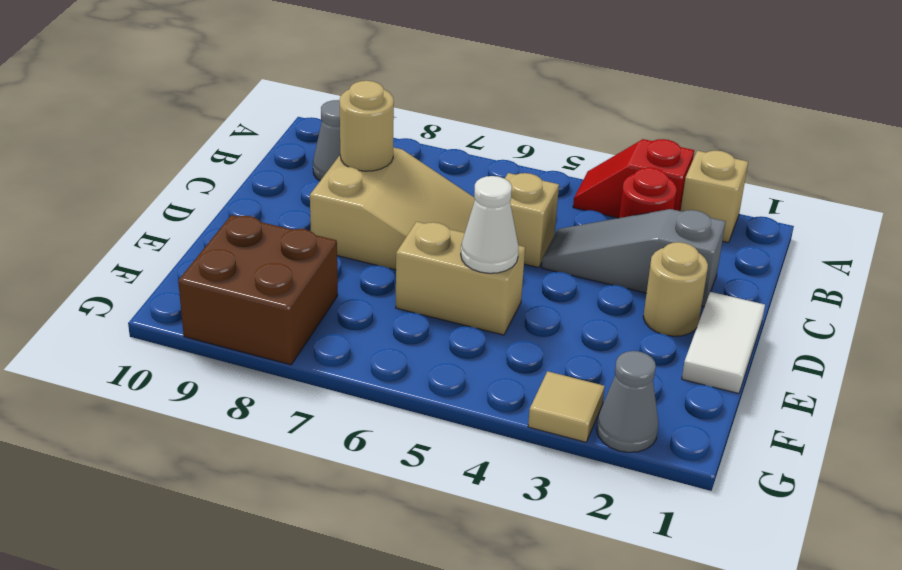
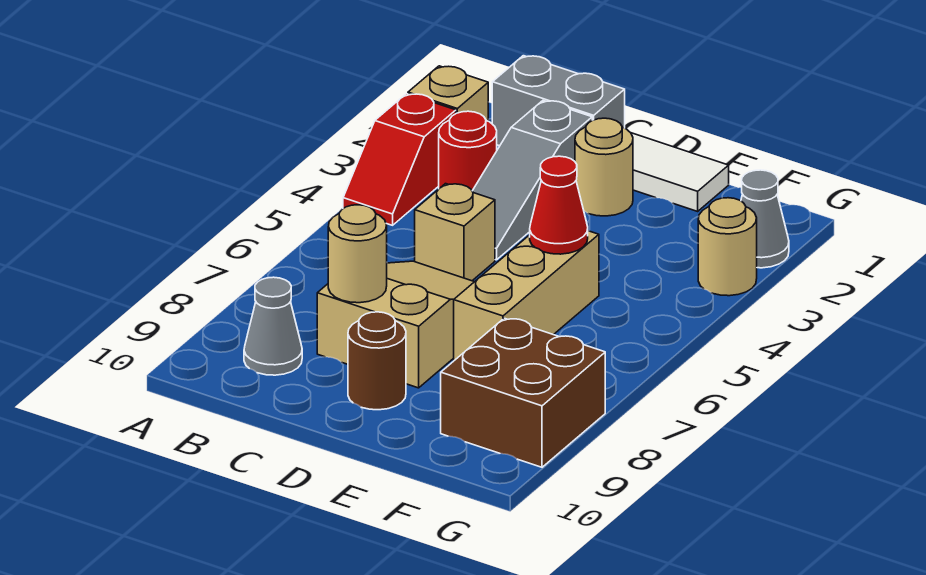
none -> grey 1x2 brick [492,56,625,146]
none -> brown 1x1 round brick [348,312,406,410]
tan 1x2 brick [396,222,525,335] -> tan 1x3 brick [454,231,599,360]
white 1x1 cone [461,176,519,273] -> red 1x1 cone [530,156,588,254]
tan 1x1 tile [528,371,605,442] -> tan 1x1 round brick [698,198,757,296]

